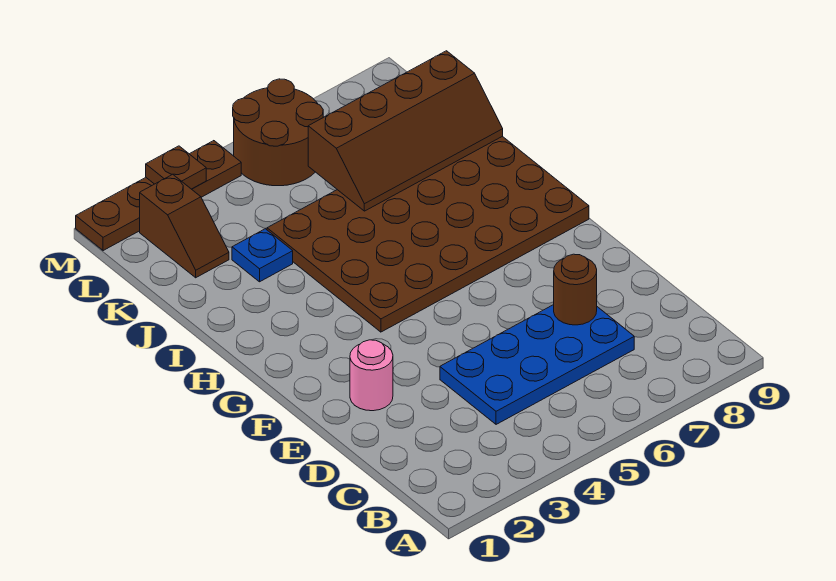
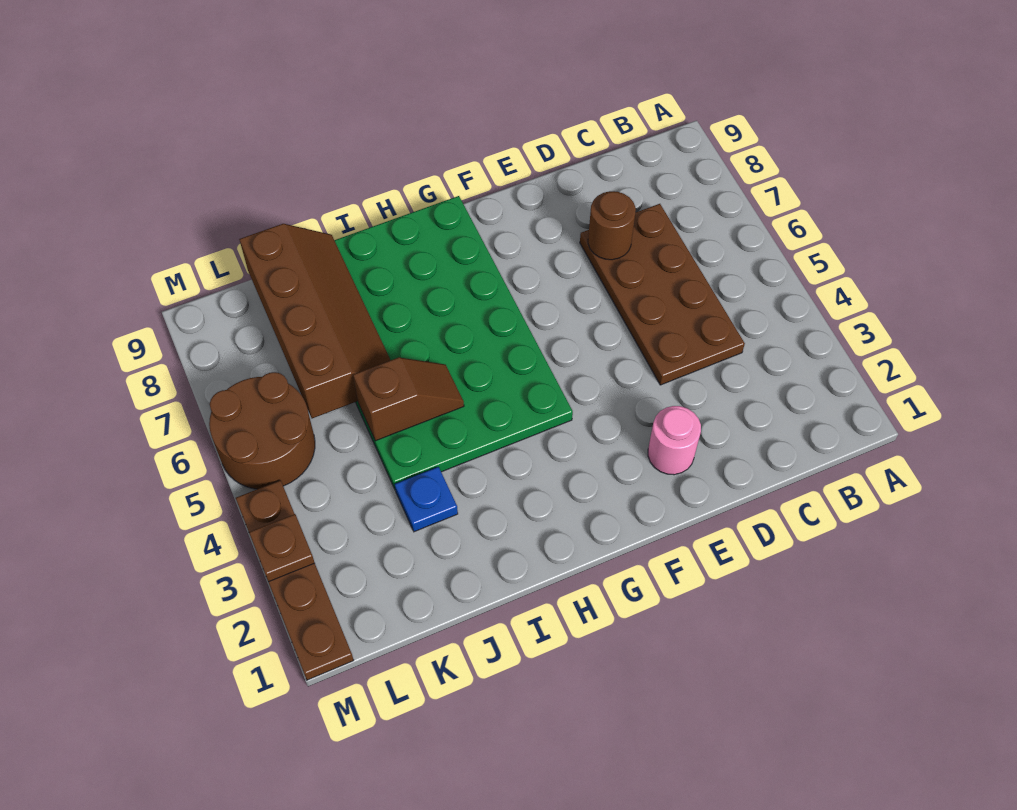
blue 2x4 plate [440,305,634,424] -> brown 2x4 plate [580,204,745,385]
brown 4x6 plate [267,136,589,332] -> green 4x6 plate [334,196,573,489]
brown 1x2 slope [140,174,229,278] -> brown 1x2 slope moved to [353,357,464,441]

